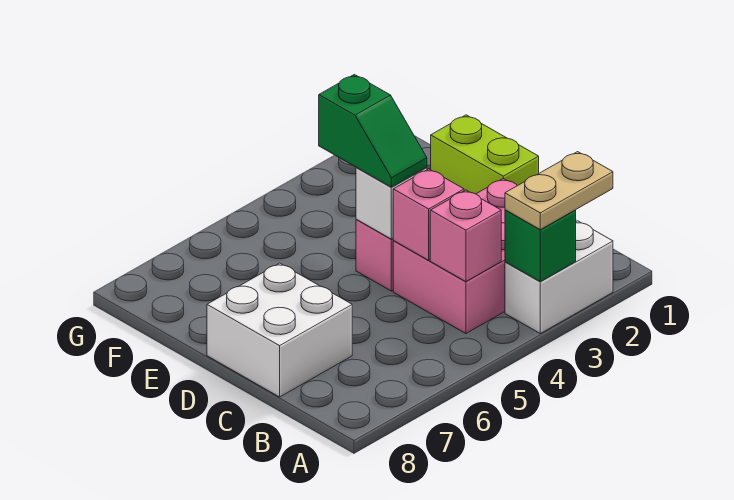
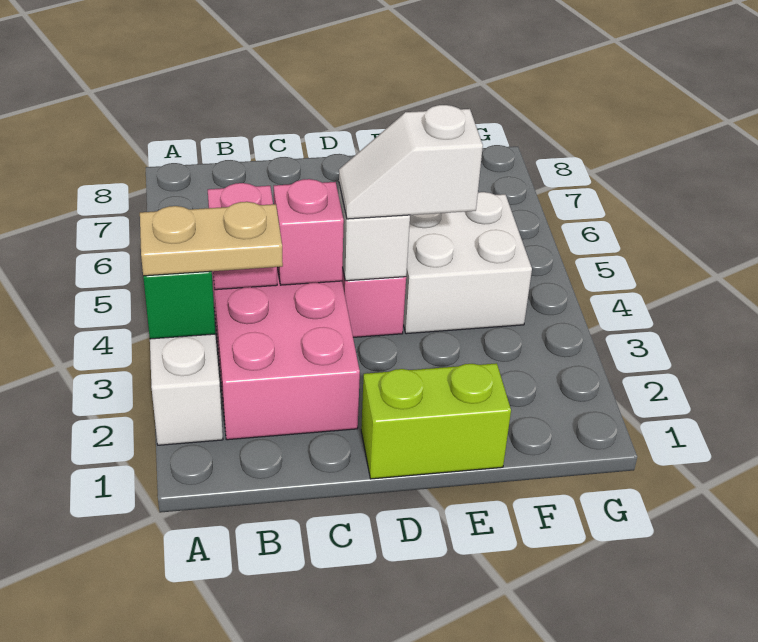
tan 1x2 plate [505,152,613,230] -> tan 1x2 plate turned to [140,202,283,276]
white 2x2 brick [207,263,352,397] -> white 2x2 brick moved to [403,192,532,334]
green 1x2 slope [319,74,427,187] -> white 1x2 slope [339,105,483,219]

